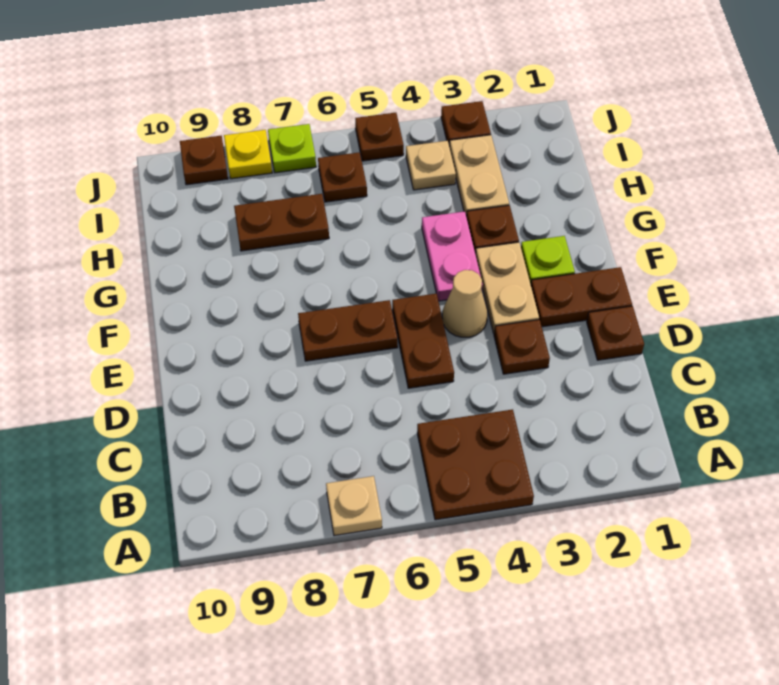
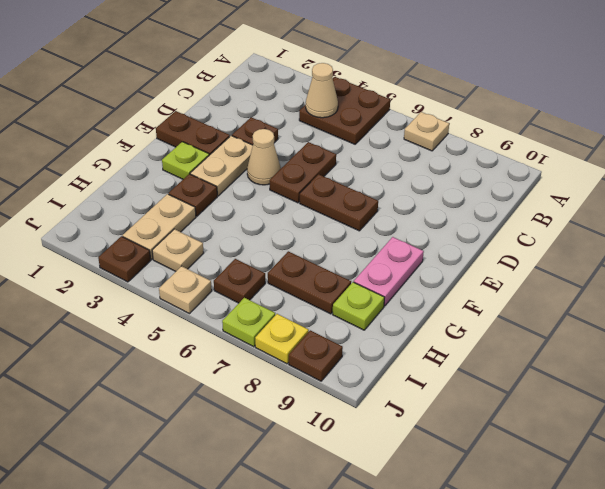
none -> tan 1x1 cone [306,63,338,118]
brown 1x1 plate [587,306,644,360] -> none
pink 1x2 plate [422,211,483,301] -> pink 1x2 plate moved to [354,237,424,306]
none -> lime 1x1 plate [333,282,385,330]
brown 1x1 plate [355,113,404,161] -> tan 1x1 plate [159,266,212,314]

